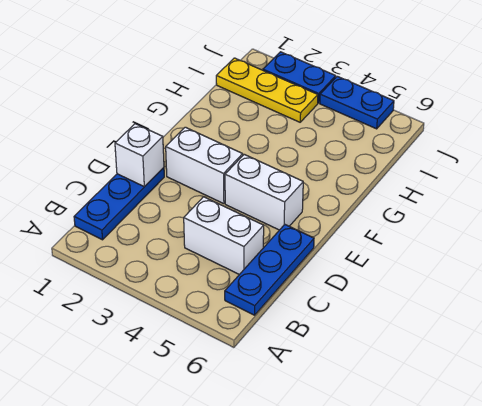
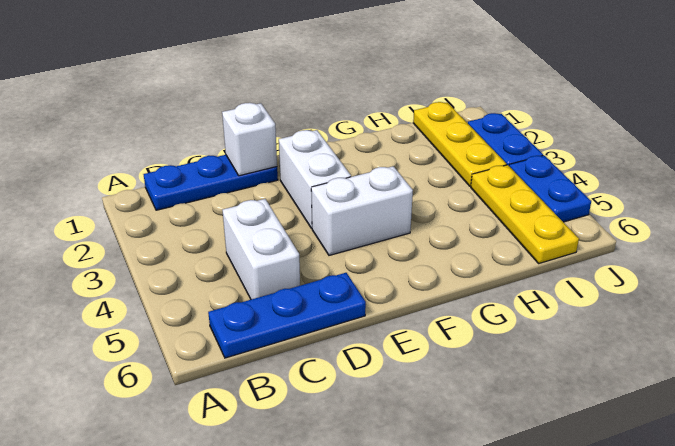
white 1x2 brick [225,154,303,230] -> white 1x2 brick turned to [311,166,413,255]
none -> yellow 1x3 plate [471,165,579,263]

